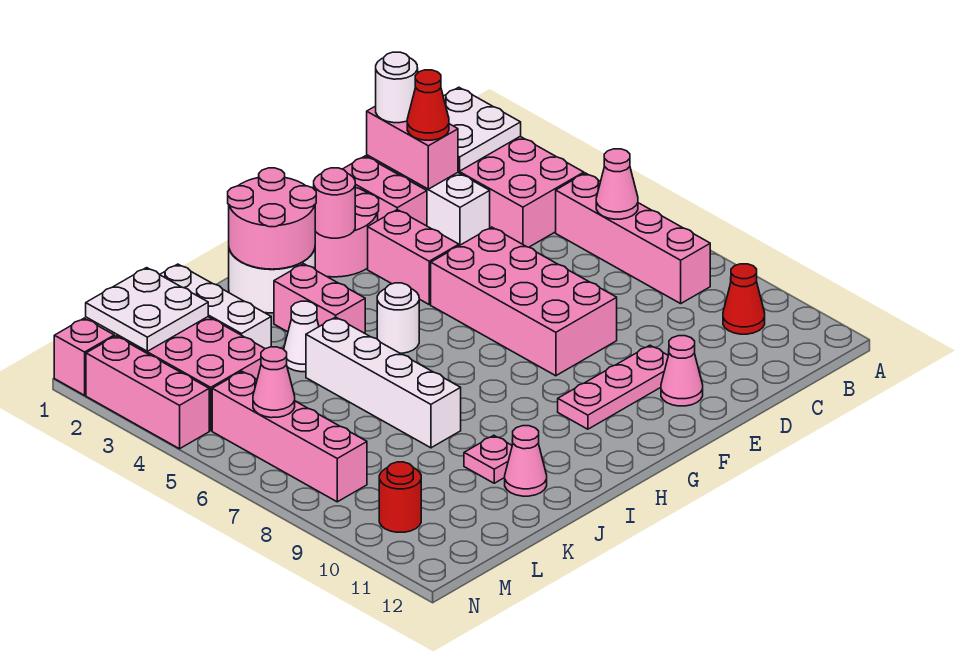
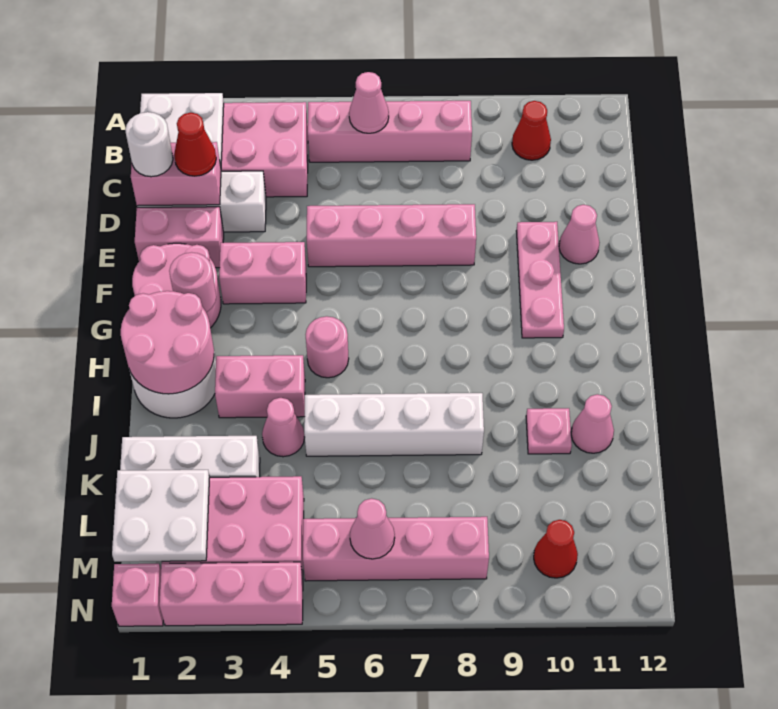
pink 2x4 brick [431,227,617,376] -> pink 1x4 brick [307,204,476,267]
white 1x1 round brick [377,283,419,353] -> pink 1x1 round brick [306,316,349,378]
white 1x1 cone [284,301,319,372] -> pink 1x1 cone [262,398,305,457]
red 1x1 round brick [379,462,421,532] -> red 1x1 cone [534,520,578,578]

